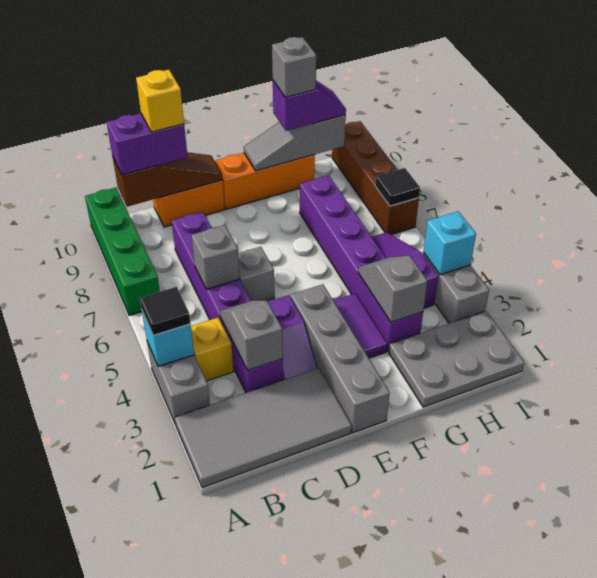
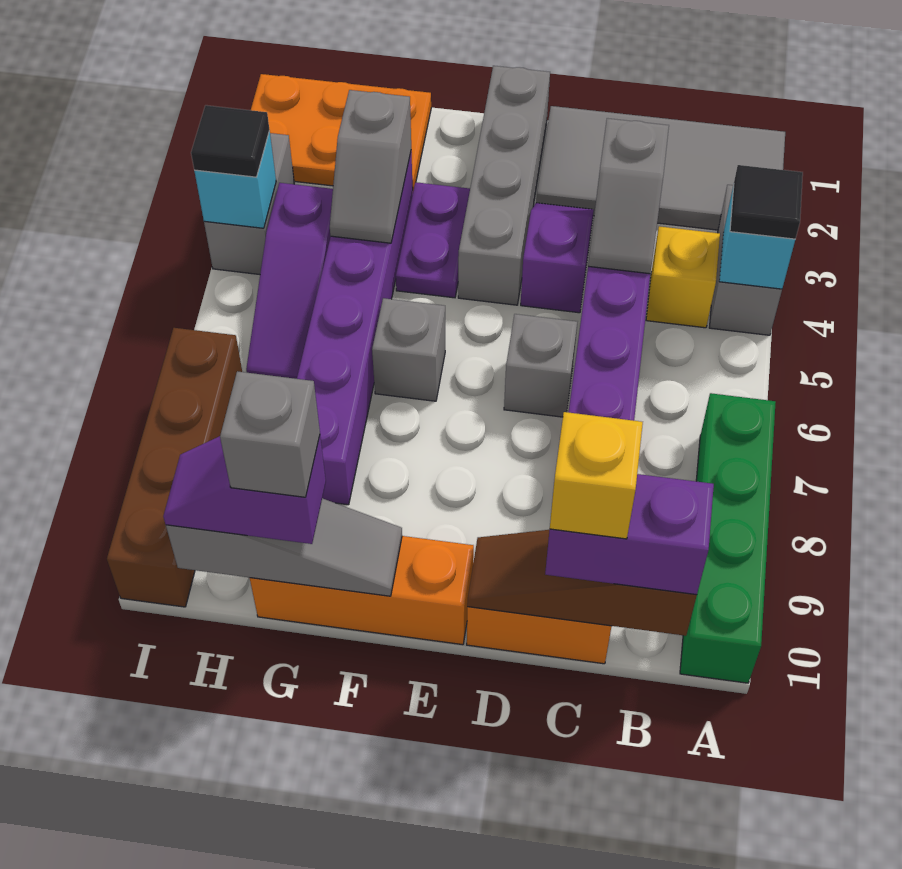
grey 1x1 brick [191,225,240,289] -> grey 1x1 brick moved to [372,298,445,401]
purple 1x2 tile [334,294,387,358] -> purple 1x2 plate [396,182,470,298]
grey 2x3 plate [389,311,524,407] -> orange 2x3 plate [251,74,431,191]
black 1x1 tile [375,168,420,206] -> black 1x1 tile moved to [191,105,269,177]

